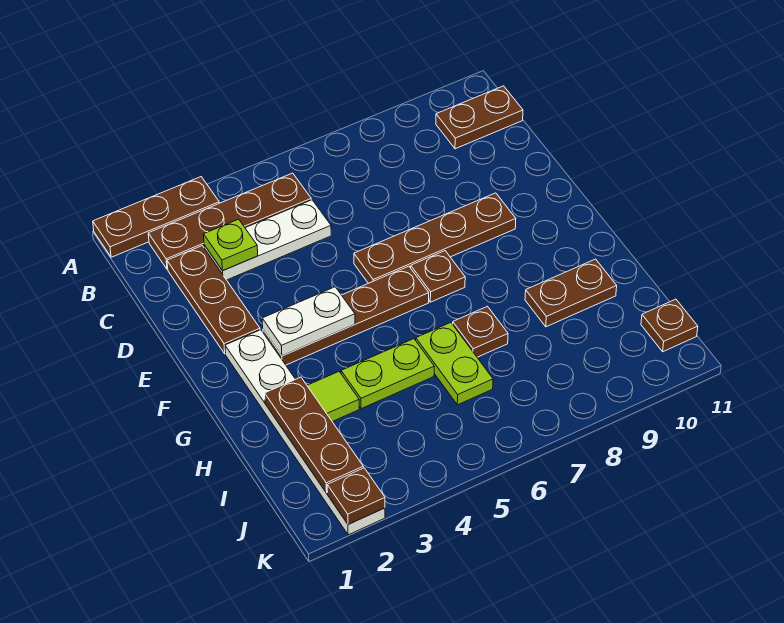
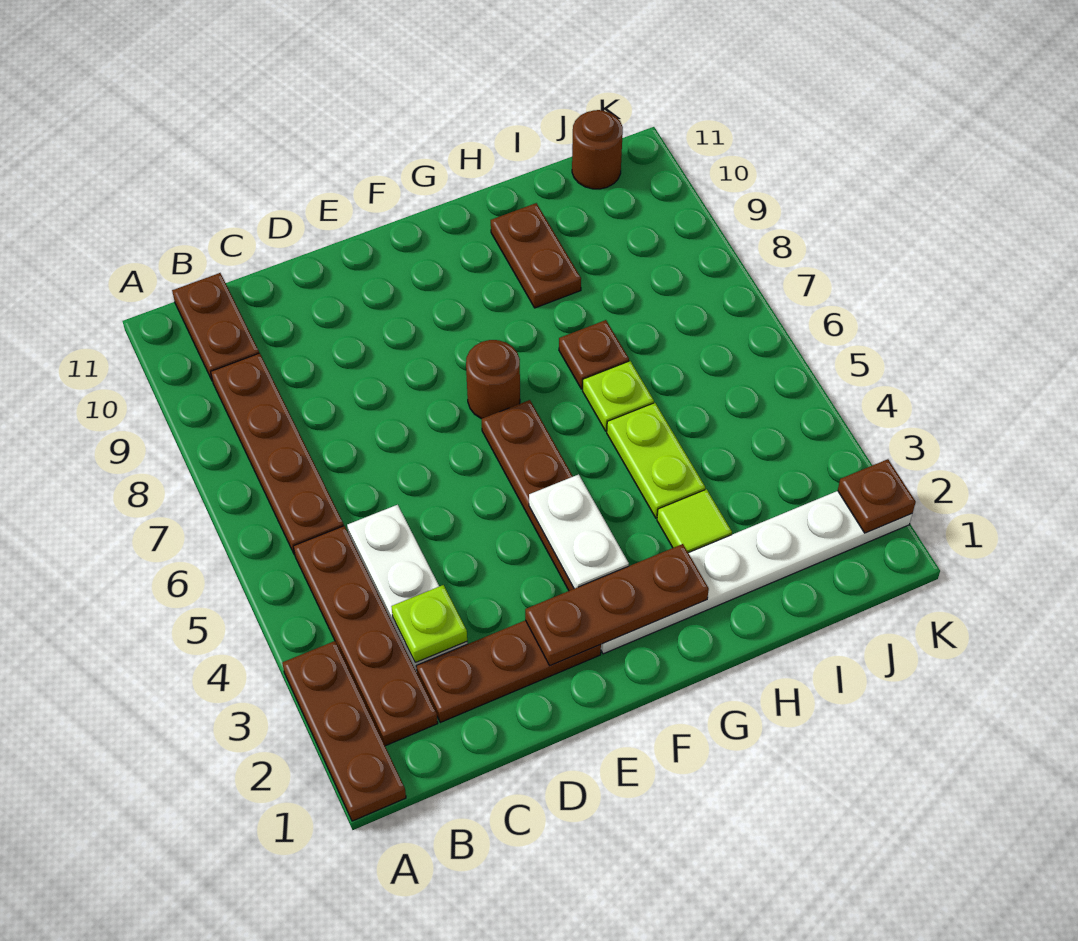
brown 1x4 plate [354,193,516,283] -> brown 1x4 plate moved to [211,353,344,555]
brown 1x1 plate [411,251,465,302] -> brown 1x1 round brick [466,340,520,419]
brown 1x3 plate [265,377,363,493] -> brown 1x3 plate moved to [525,544,709,666]
lime 1x2 plate [416,323,493,405] -> lime 1x1 plate [583,361,654,431]
brown 1x1 plate [641,299,698,352] -> brown 1x1 round brick [572,110,623,189]

